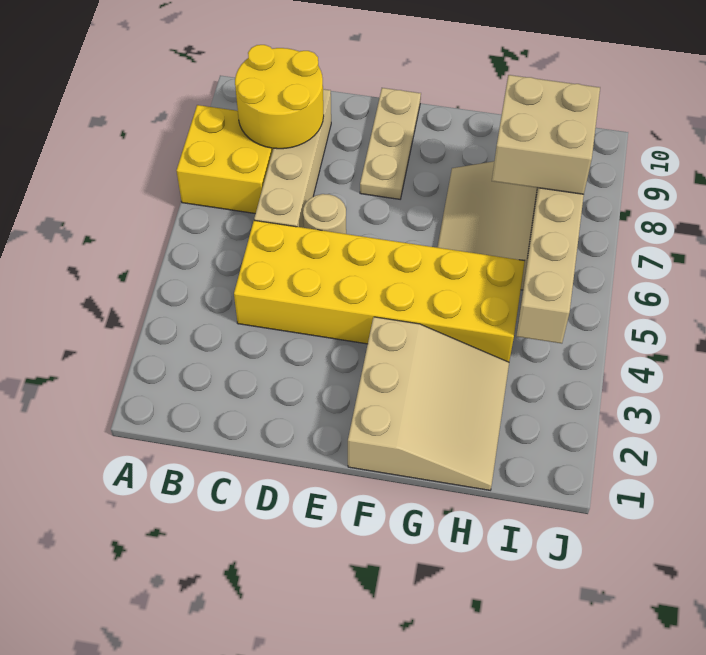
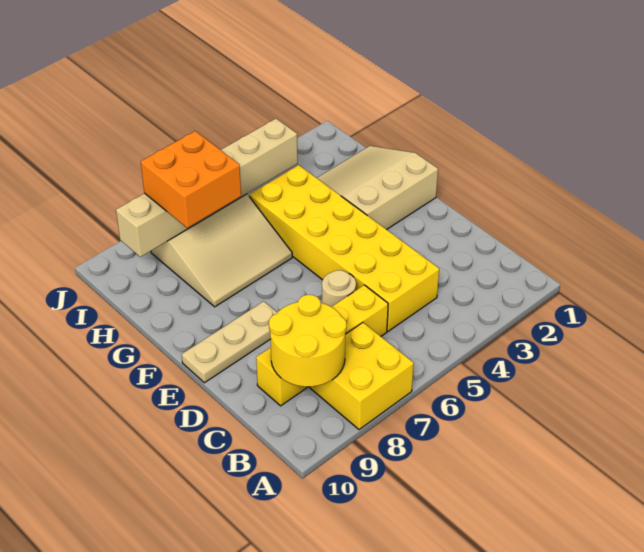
tan 1x4 brick [254,89,331,228] -> yellow 1x4 brick [256,285,388,406]
tan 2x2 brick [492,75,600,194] -> orange 2x2 brick [141,131,241,228]

